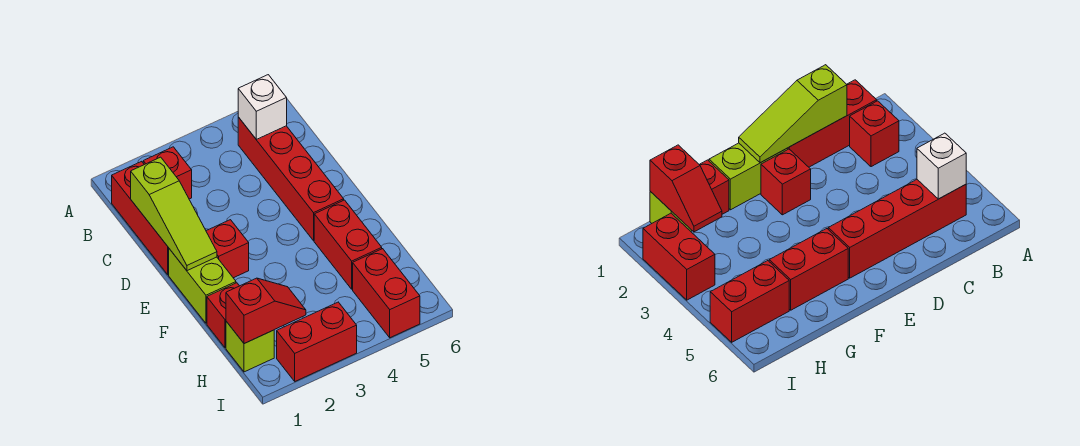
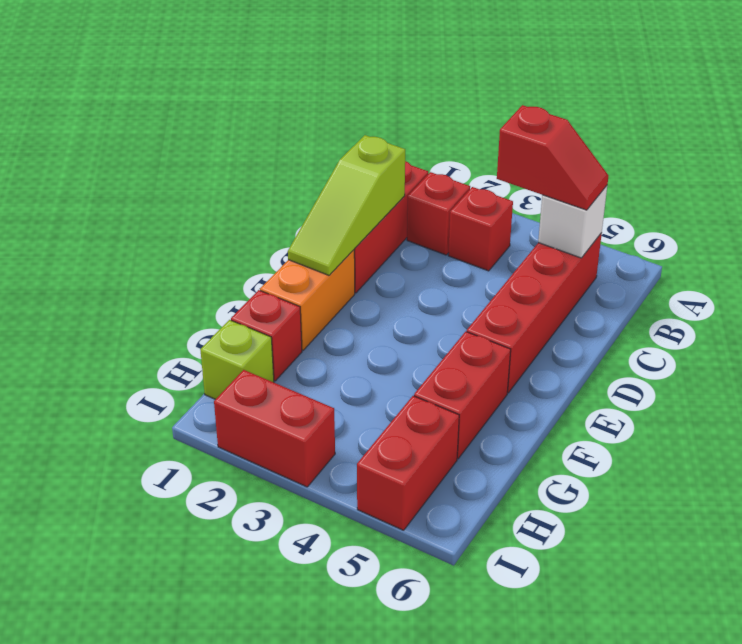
lime 1x2 brick [169,249,236,323] -> orange 1x2 brick [260,250,355,350]
red 1x1 brick [206,220,249,278] -> red 1x1 brick moved to [448,187,513,271]
red 1x2 slope [226,278,306,344] -> red 1x2 slope moved to [497,105,609,210]

